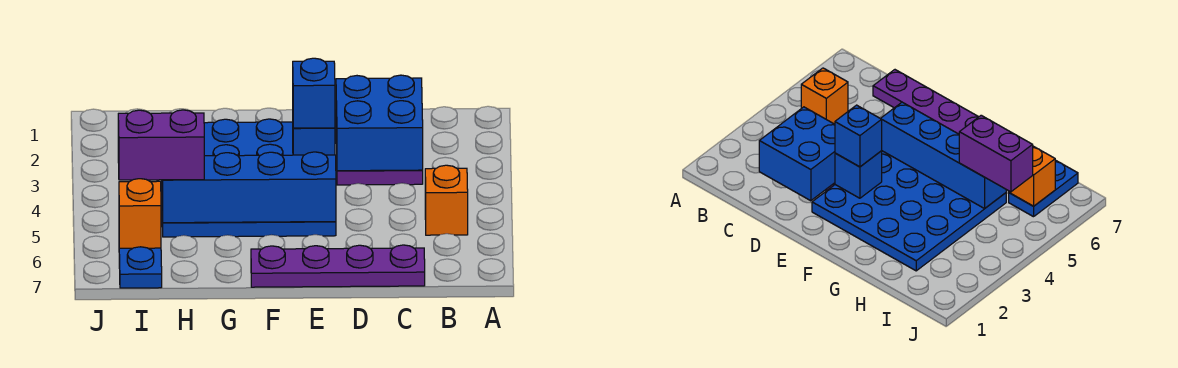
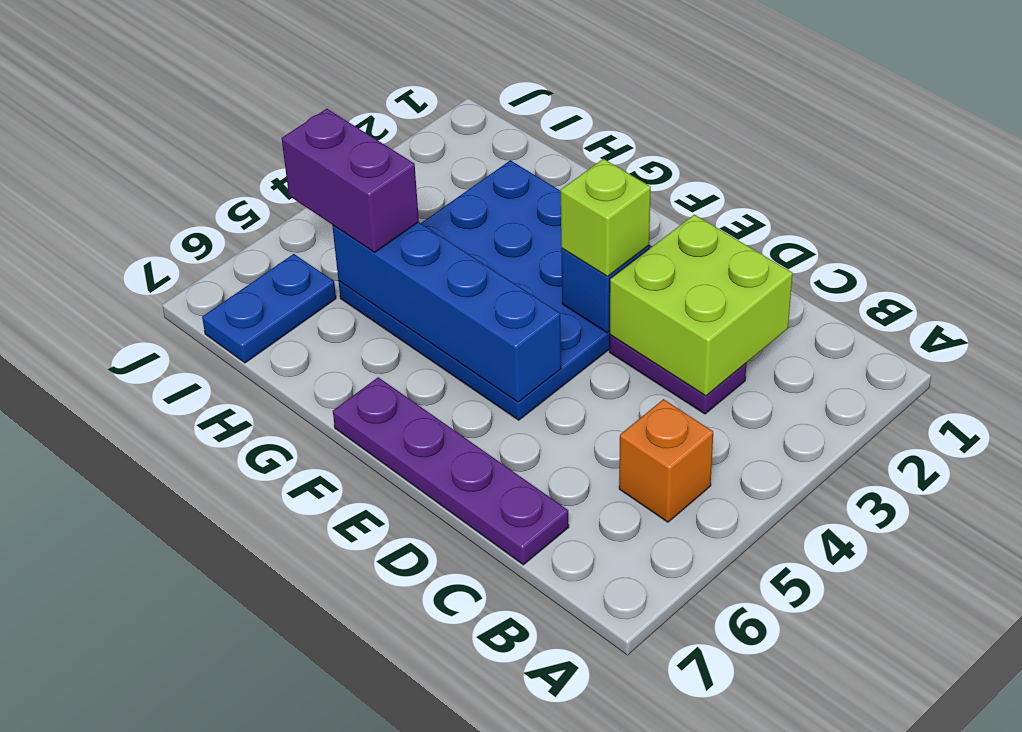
blue 2x2 brick [336,75,423,171] -> lime 2x2 brick [610,215,793,396]
blue 1x1 brick [293,58,335,128] -> lime 1x1 brick [561,159,651,276]
orange 1x1 brick [119,179,161,248] -> none

